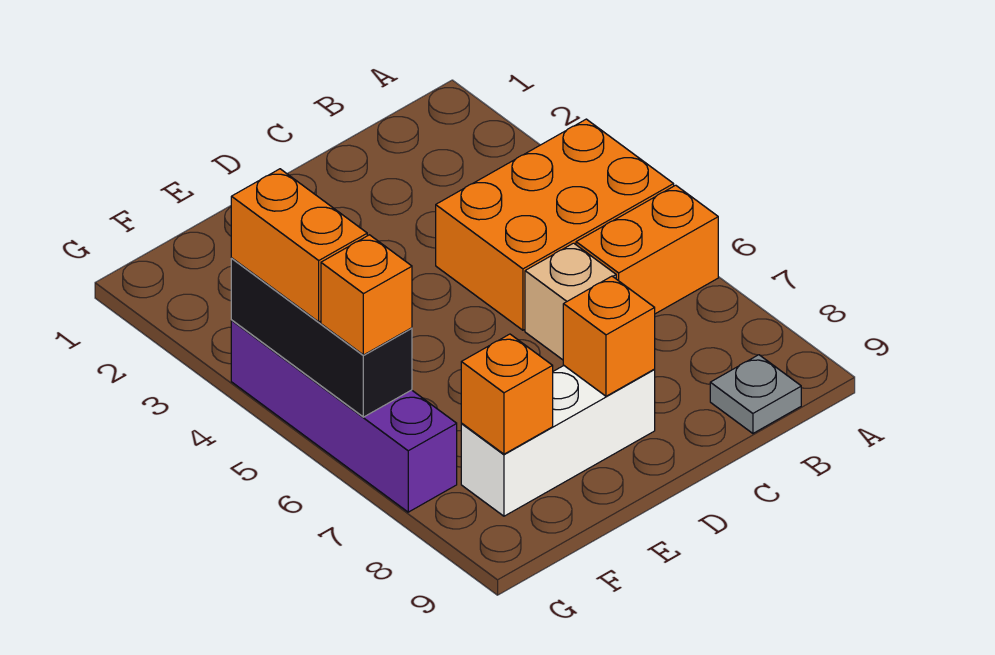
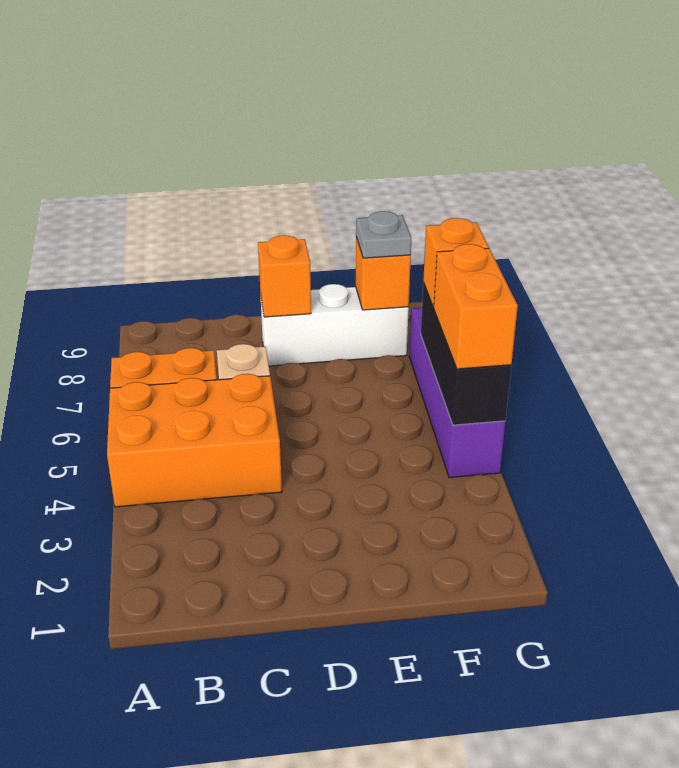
grey 1x1 plate [710,355,801,433] -> grey 1x1 plate moved to [356,211,411,258]

